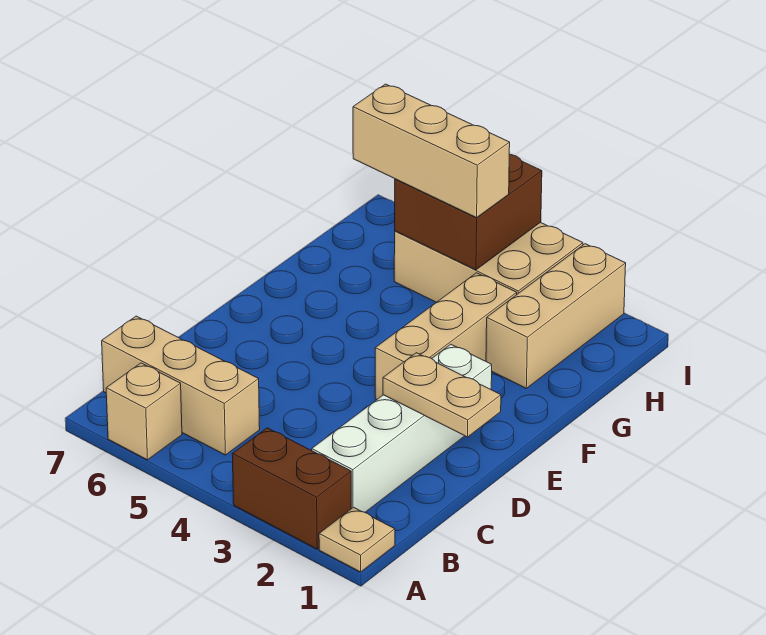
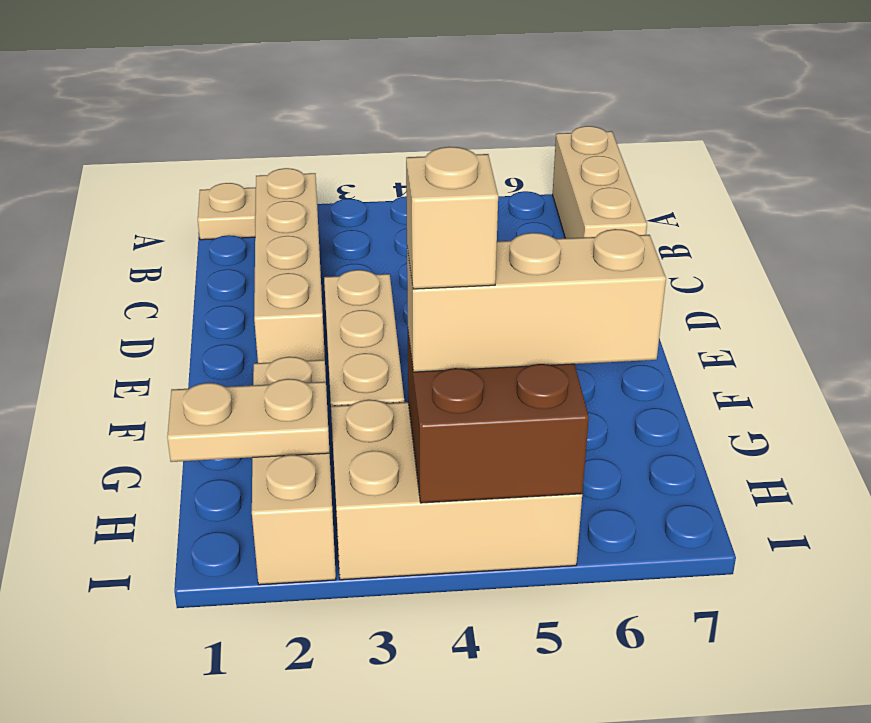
brown 1x2 brick [232,428,351,549] -> none
tan 1x1 brick [106,363,182,460] -> tan 1x1 brick moved to [406,147,498,289]
white 1x4 brick [312,344,492,512] -> tan 1x4 brick [254,168,325,363]
tan 1x3 brick [102,316,260,455] -> tan 1x3 brick turned to [553,126,647,238]
tan 1x2 plate [383,353,501,437] -> tan 1x2 plate moved to [167,379,330,462]

